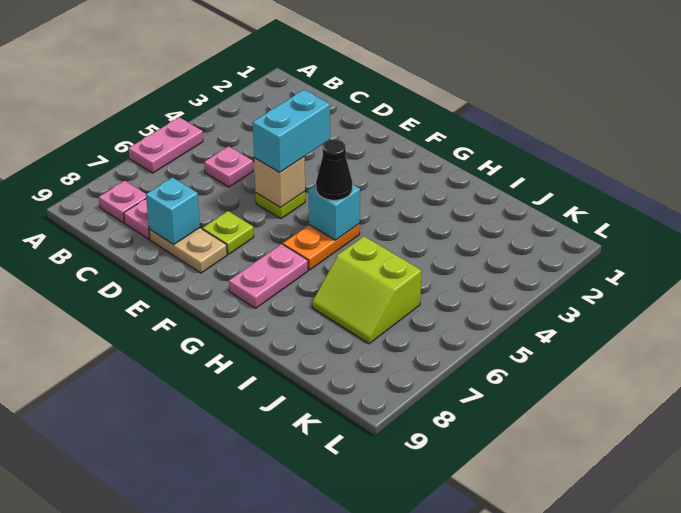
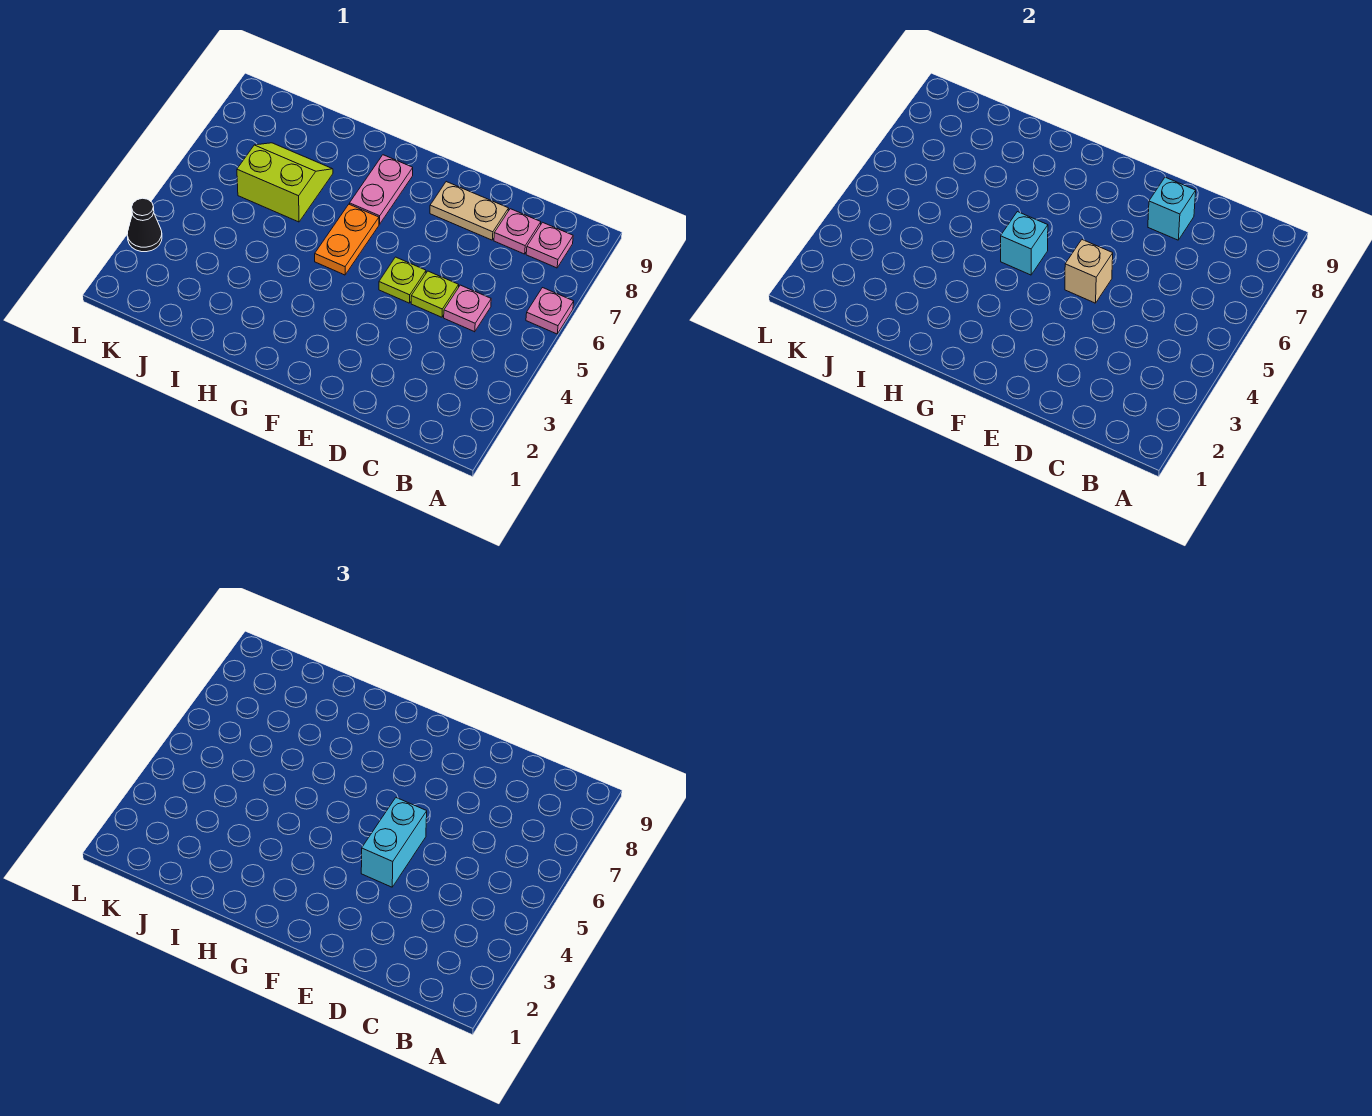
pink 1x2 plate [129,117,203,173] -> pink 1x1 plate [526,288,574,334]
lime 1x1 plate [203,211,254,254] -> lime 1x1 plate moved to [411,271,459,317]
black 1x1 cone [316,139,352,200] -> black 1x1 cone moved to [127,198,162,252]

